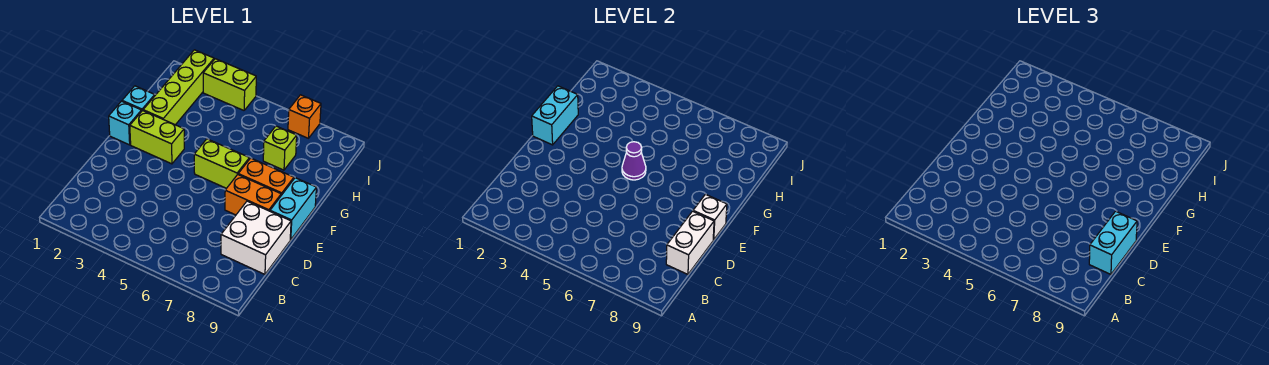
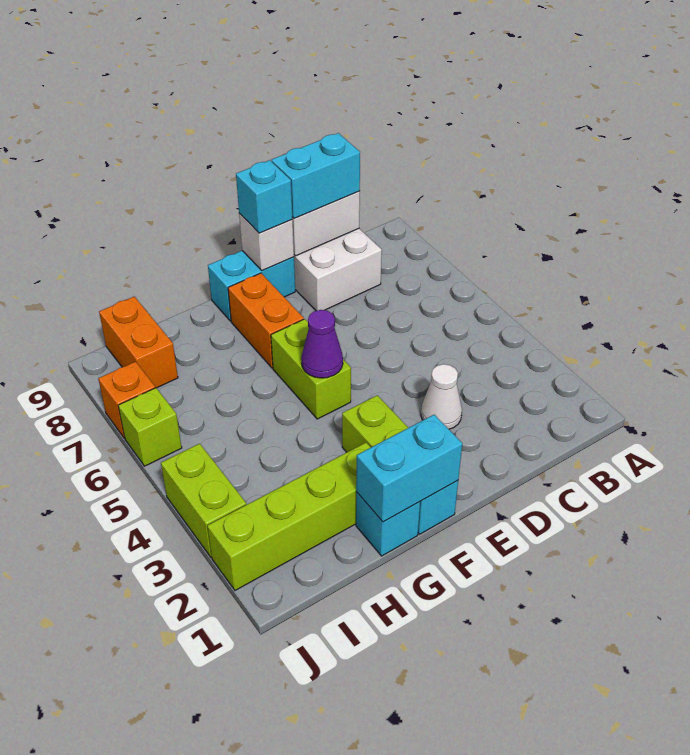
none -> white 1x1 cone [421,364,462,429]
orange 1x2 brick [225,175,281,215] -> orange 1x2 brick moved to [99,297,178,388]
none -> cyan 1x1 brick [236,160,292,233]
lime 1x1 brick [263,126,297,170] -> lime 1x1 brick moved to [118,388,182,466]

